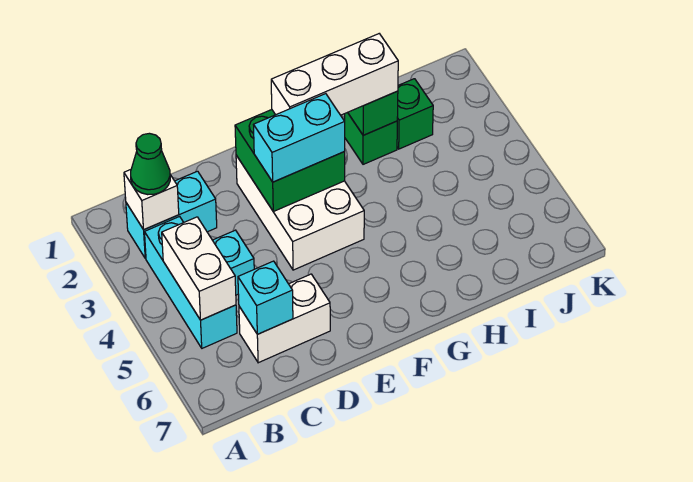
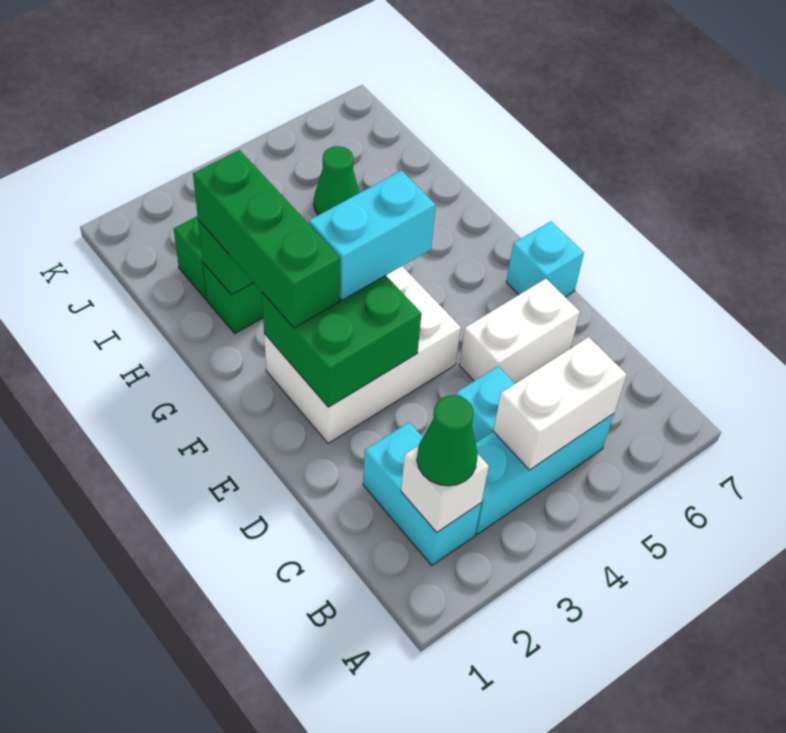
white 1x2 brick [239,274,330,363] -> white 1x2 brick turned to [459,279,580,384]
cyan 1x1 brick [238,261,293,334] -> cyan 1x1 brick moved to [506,221,584,297]
cyan 1x2 brick [254,94,345,182] -> cyan 1x2 brick turned to [309,171,436,300]
white 1x3 brick [271,34,398,115] -> green 1x3 brick [193,150,340,328]
none -> green 1x1 cone [314,146,359,215]

